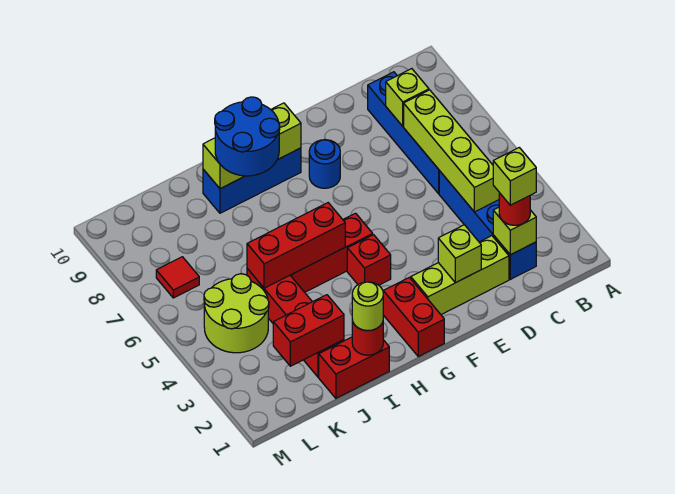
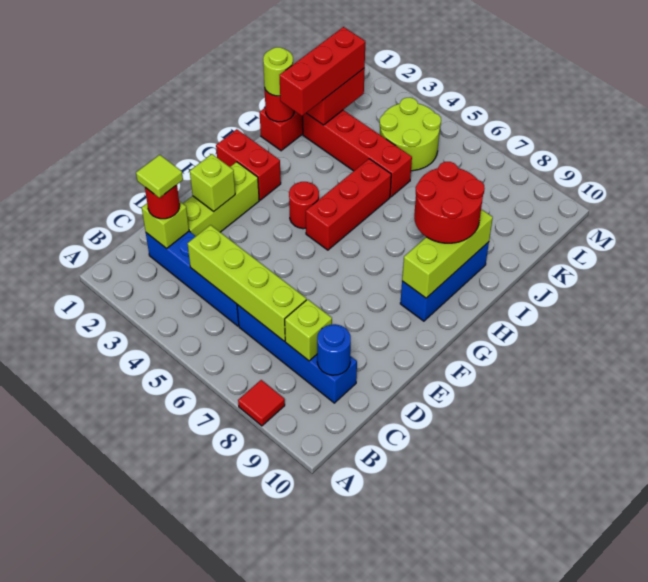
lime 1x1 brick [493,148,536,205] -> lime 1x1 tile [136,155,183,198]
blue 1x1 round brick [309,140,340,188] -> blue 1x1 round brick moved to [317,324,351,375]
red 1x1 brick [347,235,391,285] -> red 1x1 round brick [289,182,319,229]
red 1x3 brick [247,203,345,288] -> red 1x3 brick moved to [280,27,365,116]
blue 2x2 round brick [215,97,280,176] -> red 2x2 round brick [414,162,485,243]
red 1x1 tile [156,257,199,298] -> red 1x1 tile moved to [238,380,285,426]

